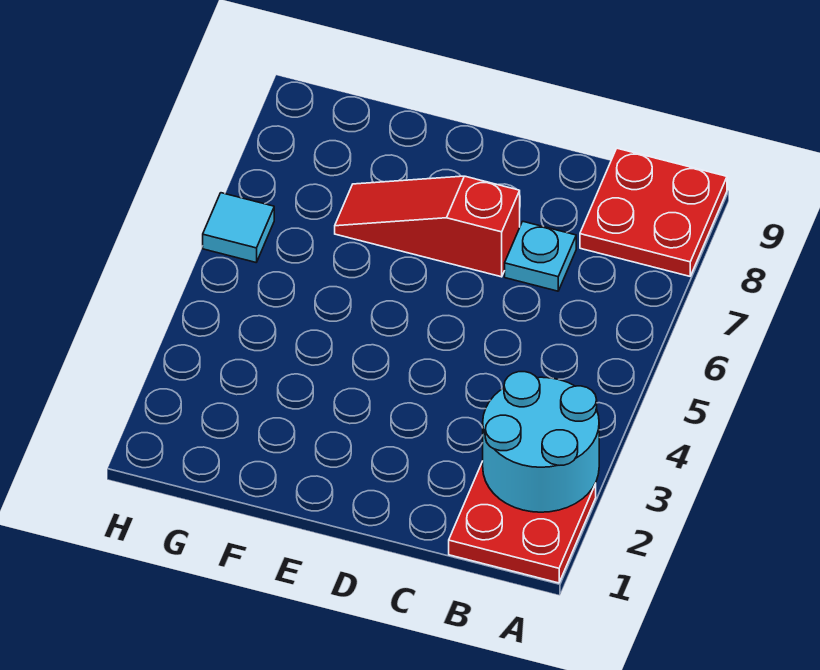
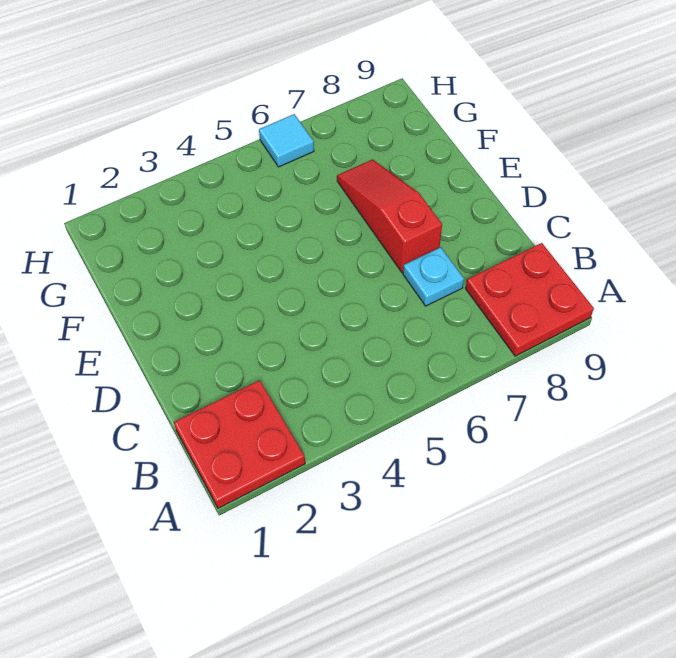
cyan 2x2 round brick [483,372,599,512] -> none

